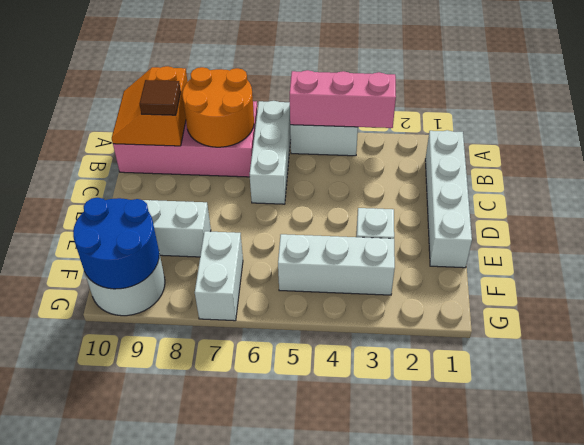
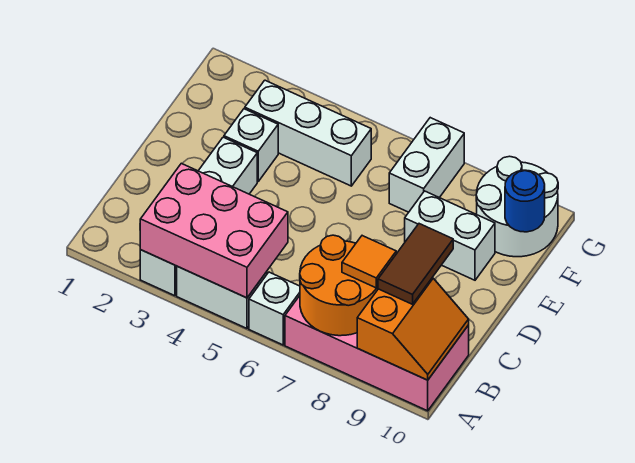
pink 1x3 brick [290,70,396,128] -> pink 2x3 brick [140,163,288,298]
white 1x3 brick [250,101,291,204] -> white 1x1 brick [249,272,300,345]
white 1x4 brick [425,130,472,268] -> white 1x4 brick moved to [140,137,257,296]
none -> orange 1x1 tile [342,236,396,288]
brown 1x1 tile [140,80,181,115] -> brown 1x2 tile [378,224,453,304]
blue 2x2 round brick [73,198,159,289] -> blue 1x1 round brick [505,170,545,232]

